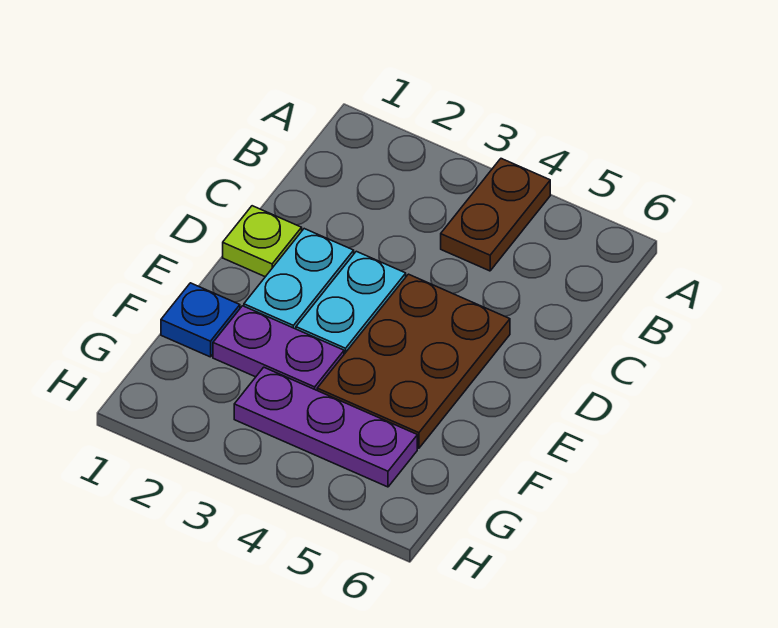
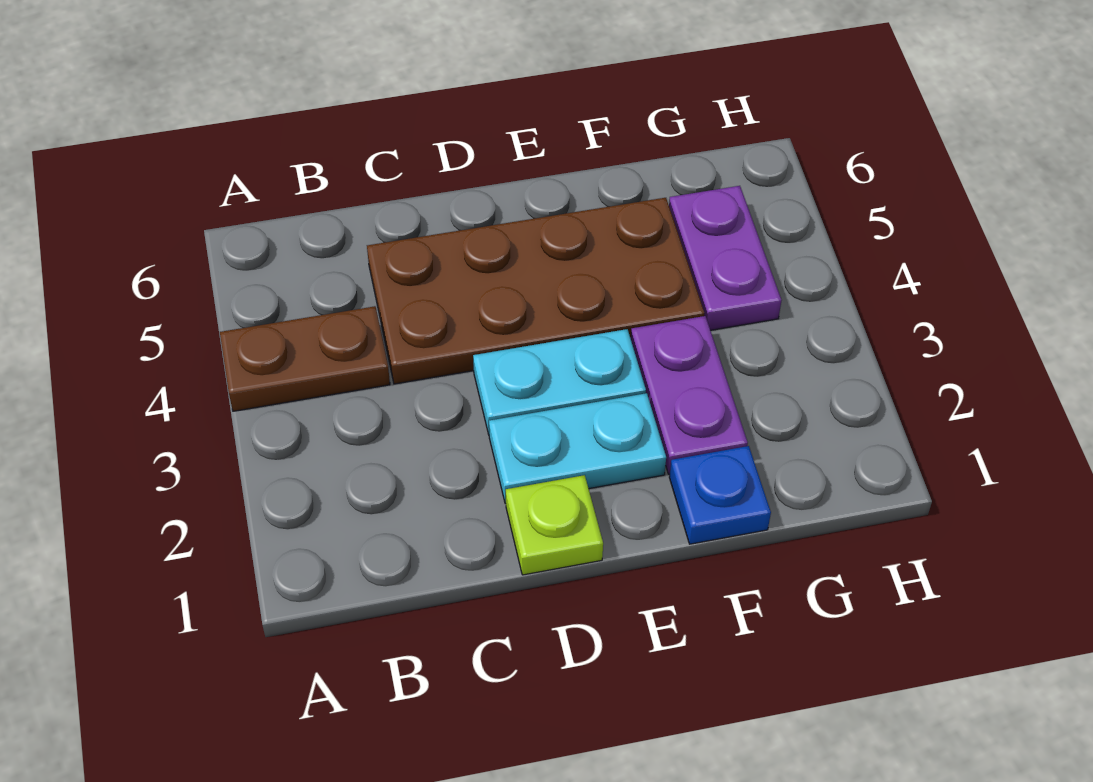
brown 2x3 plate [317,274,510,448] -> brown 2x4 plate [367,198,705,384]
purple 1x3 plate [234,367,417,487] -> purple 1x2 plate [669,186,782,330]

